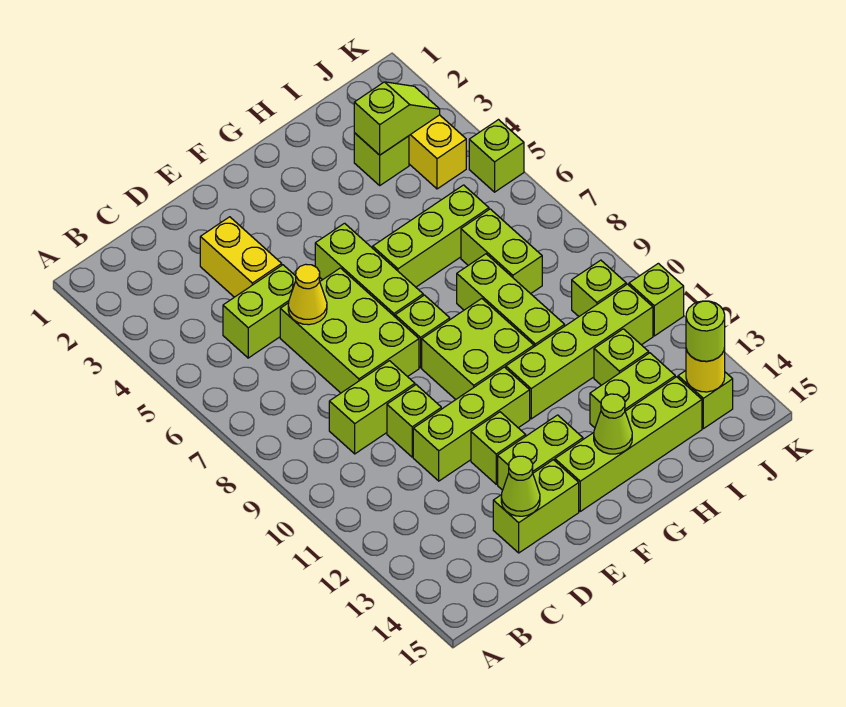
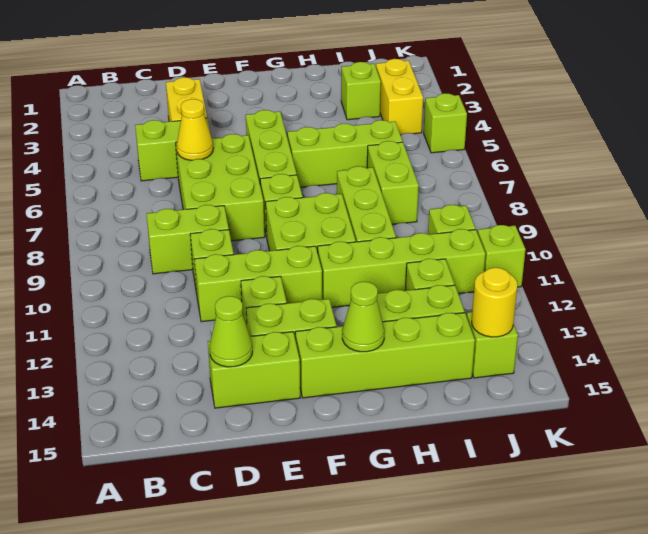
lime 1x2 slope [354,82,440,155] -> none
lime 1x1 round brick [686,301,725,361] -> none

